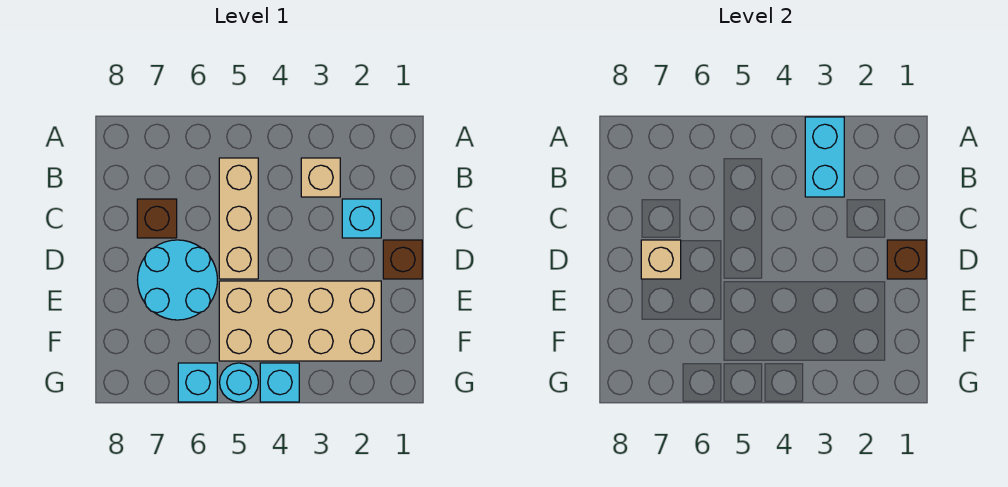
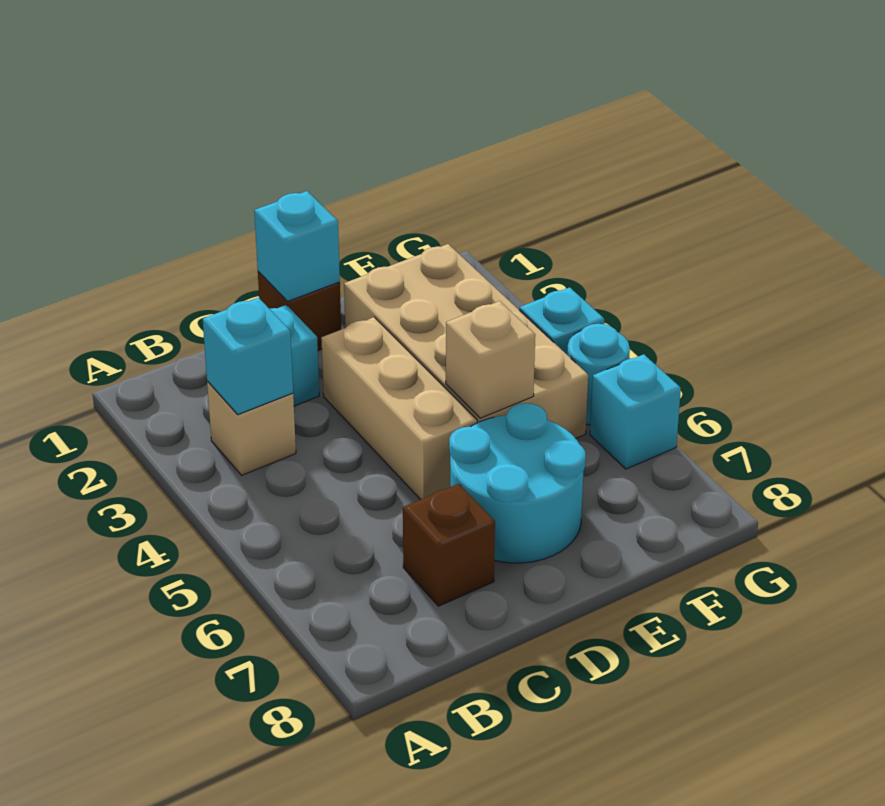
cyan 1x2 brick [805,117,844,197] -> cyan 1x1 brick [203,298,293,415]
tan 1x3 brick [219,158,258,279] -> tan 1x3 brick turned to [321,317,477,500]
brown 1x1 brick [887,240,926,279] -> cyan 1x1 brick [254,191,340,301]
tan 1x1 brick [641,240,681,279] -> tan 1x1 brick moved to [446,301,535,418]

